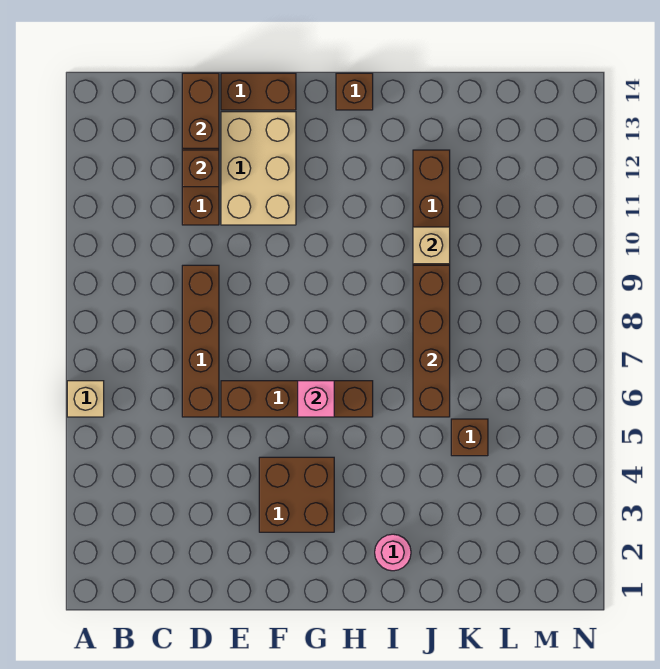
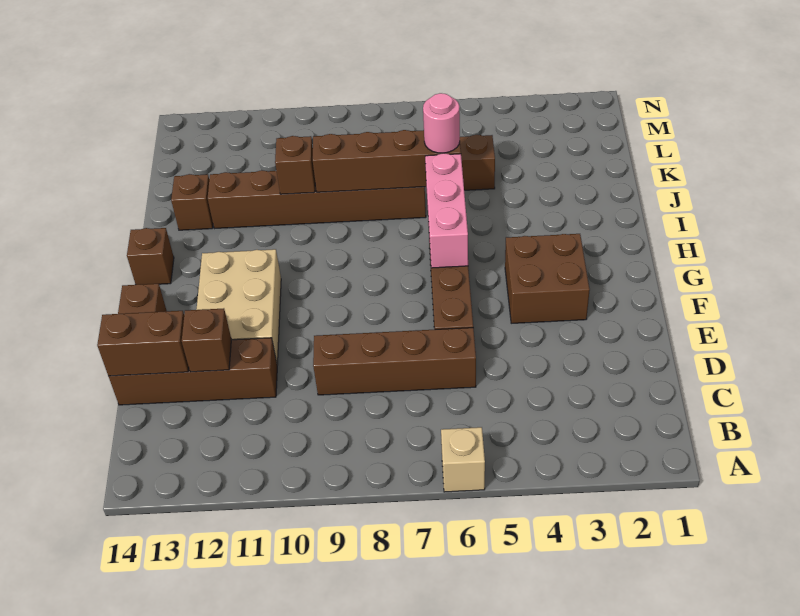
tan 2x3 brick [221,112,296,225] -> tan 2x3 brick turned to [196,249,281,365]
pink 1x1 brick [298,381,334,417] -> pink 1x3 brick [425,153,468,268]
pink 1x1 round brick [375,534,411,571] -> pink 1x1 round brick moved to [423,93,460,153]
tan 1x1 brick [413,227,450,264] -> brown 1x1 brick [275,136,315,194]
none -> brown 1x1 brick [171,174,213,230]

